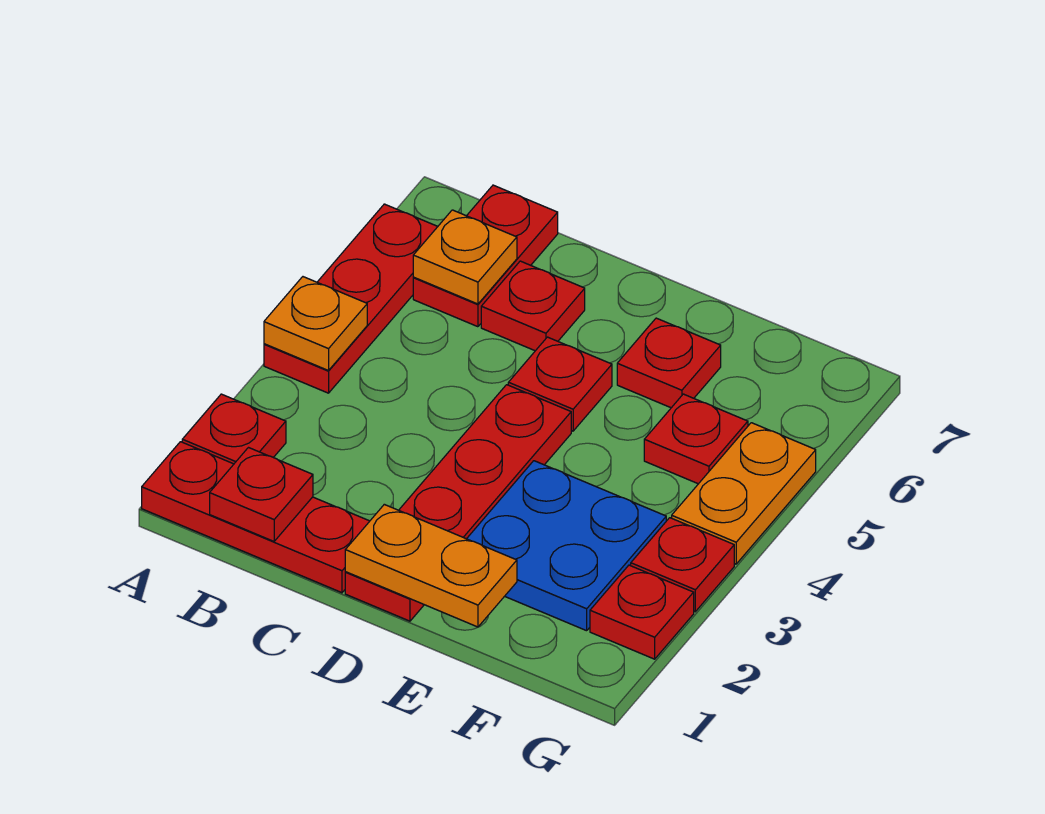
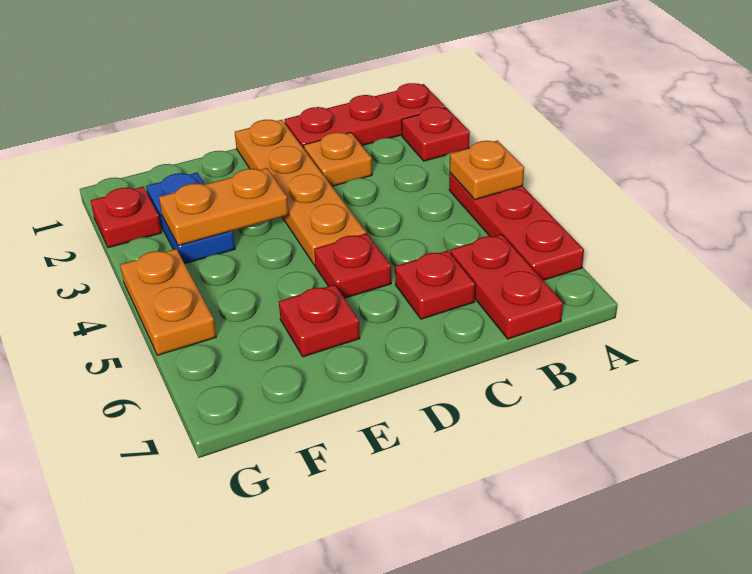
red 1x1 plate [210,448,313,541] -> none
orange 1x1 plate [413,210,517,304] -> orange 1x1 plate moved to [304,132,372,186]
red 1x4 plate [345,385,571,621] -> orange 1x4 plate [235,120,366,265]
orange 1x2 plate [345,504,517,627] -> orange 1x2 plate moved to [159,168,288,246]
blue 2x2 plate [467,461,666,631] -> blue 1x2 plate [146,173,235,264]
red 1x1 plate [644,394,748,484] -> none
red 1x1 plate [631,518,734,612] -> none

